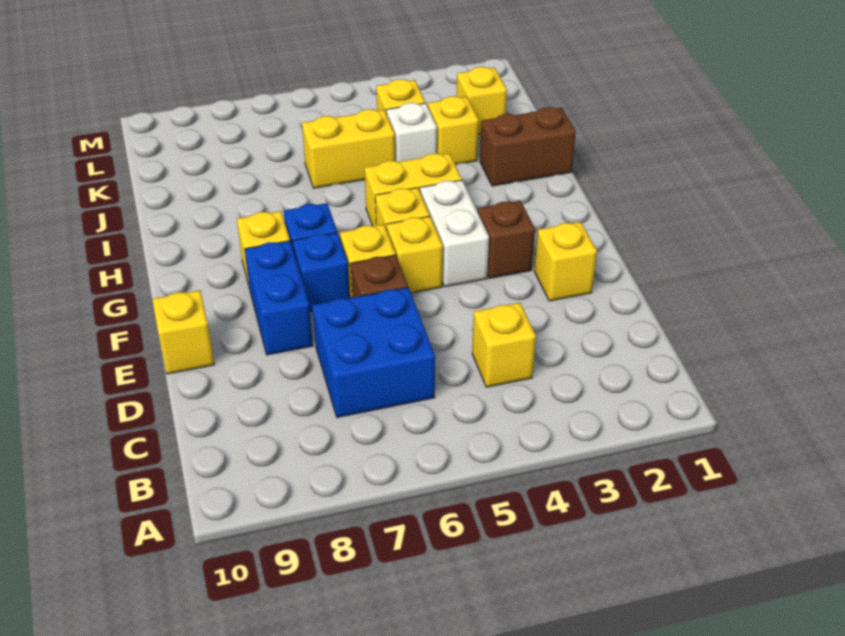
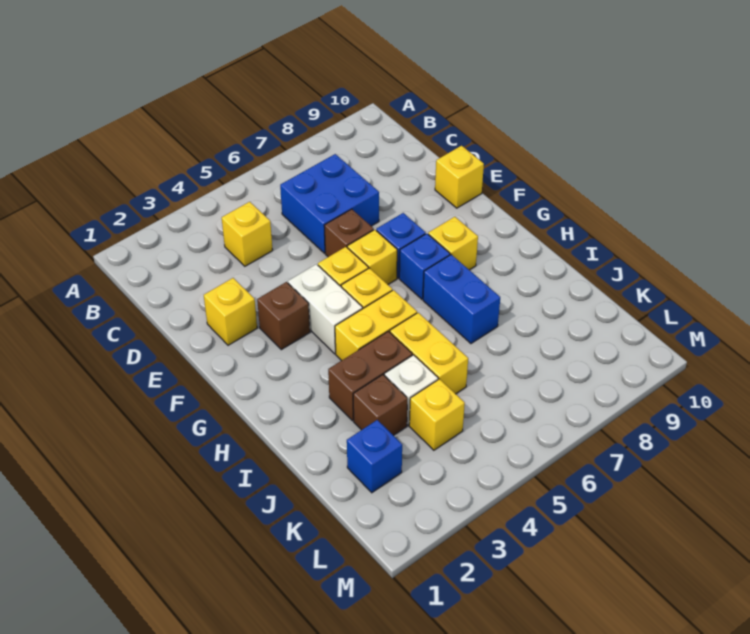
blue 1x2 brick [245,241,313,355] -> blue 1x2 brick moved to [423,255,500,344]
brown 1x2 brick [480,107,576,186] -> brown 1x2 brick moved to [328,331,412,421]
yellow 1x1 brick [428,96,479,165] -> brown 1x1 brick [353,375,407,435]
yellow 1x2 brick [302,109,395,188] -> yellow 1x2 brick turned to [390,313,468,394]
yellow 1x1 brick [457,66,507,134] -> blue 1x1 brick [347,420,402,493]

